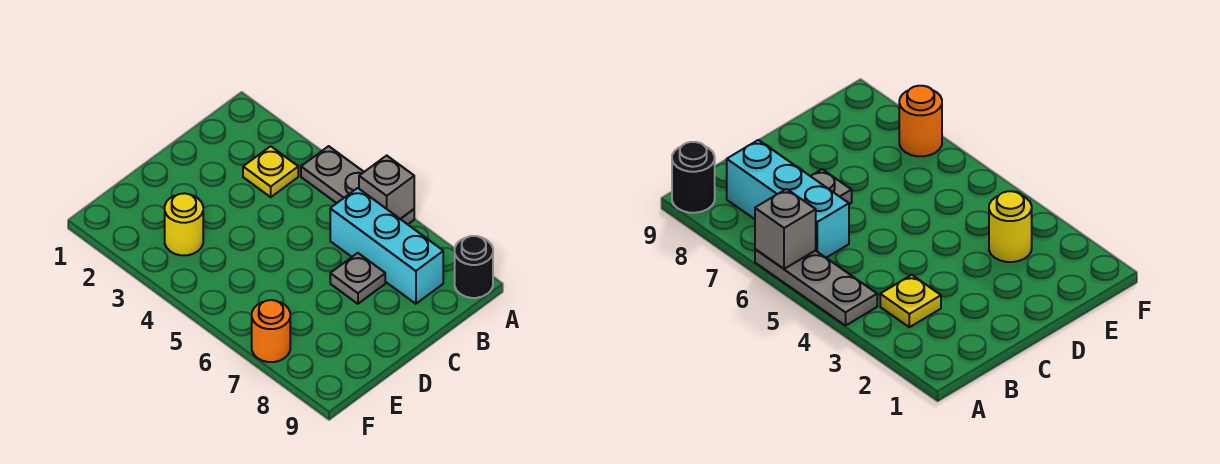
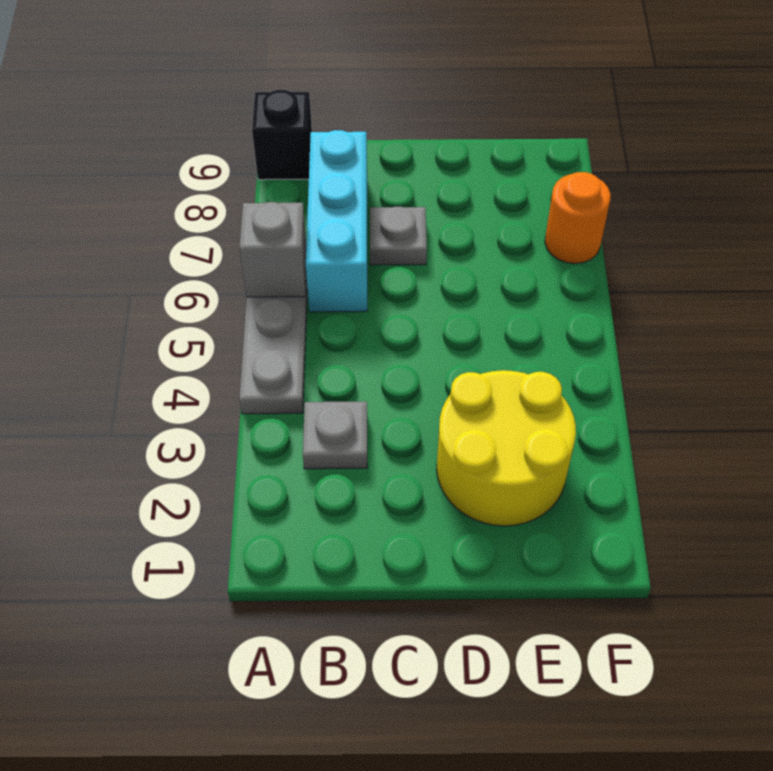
black 1x1 round brick [455,236,493,298] -> black 1x1 brick [252,90,312,180]
yellow 1x1 plate [243,146,298,197] -> grey 1x1 plate [303,402,367,469]
yellow 1x1 round brick [165,193,203,255] -> yellow 2x2 round brick [437,370,576,526]

